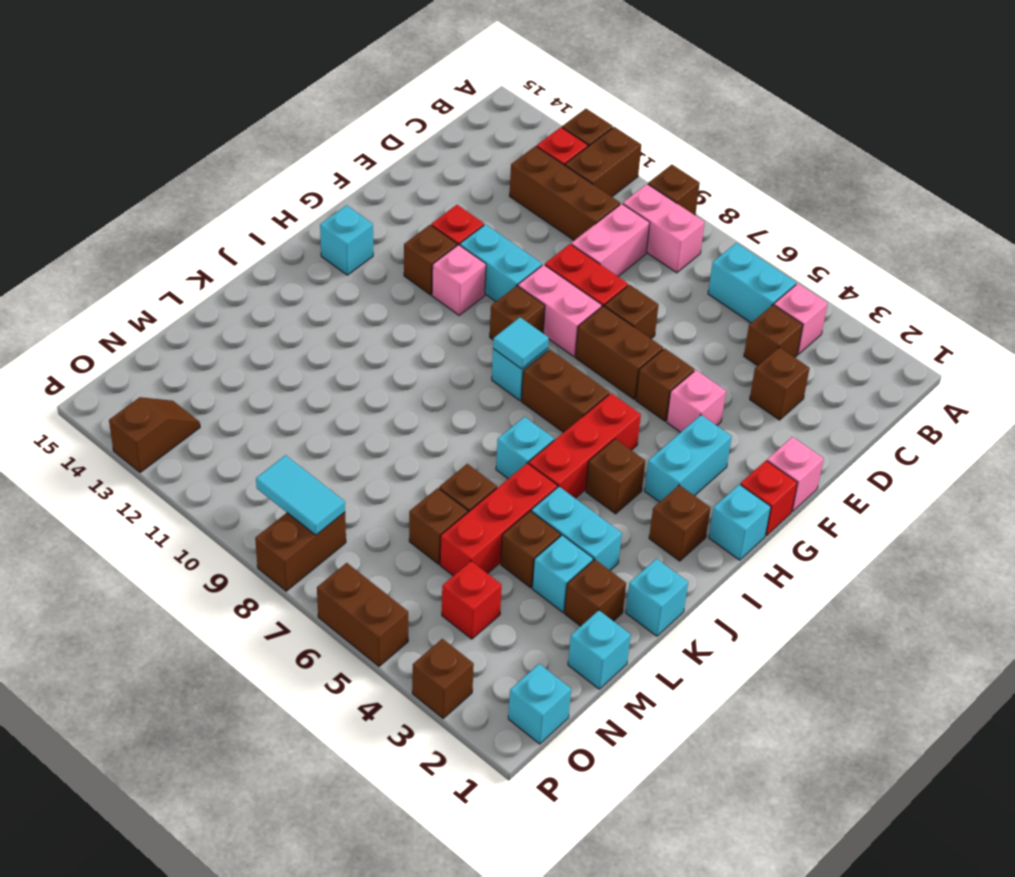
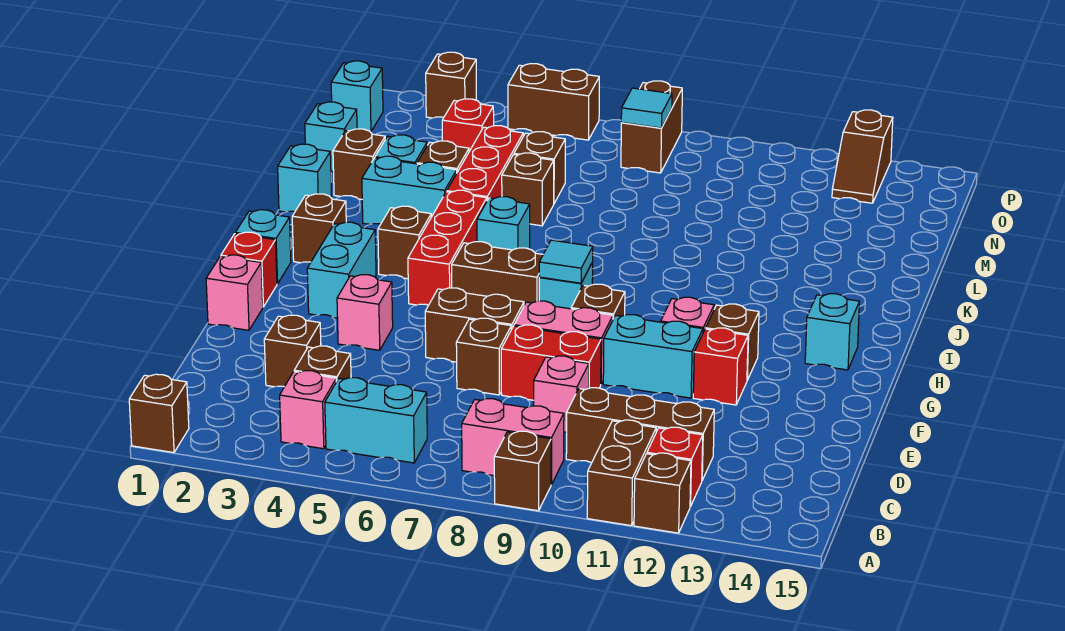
pink 1x2 brick [571,204,650,276] -> pink 1x1 brick [534,356,589,432]
brown 1x1 brick [636,348,694,421] -> brown 1x1 brick moved to [129,374,189,453]
cyan 1x2 tile [256,455,345,535] -> cyan 1x1 tile [621,88,672,128]

